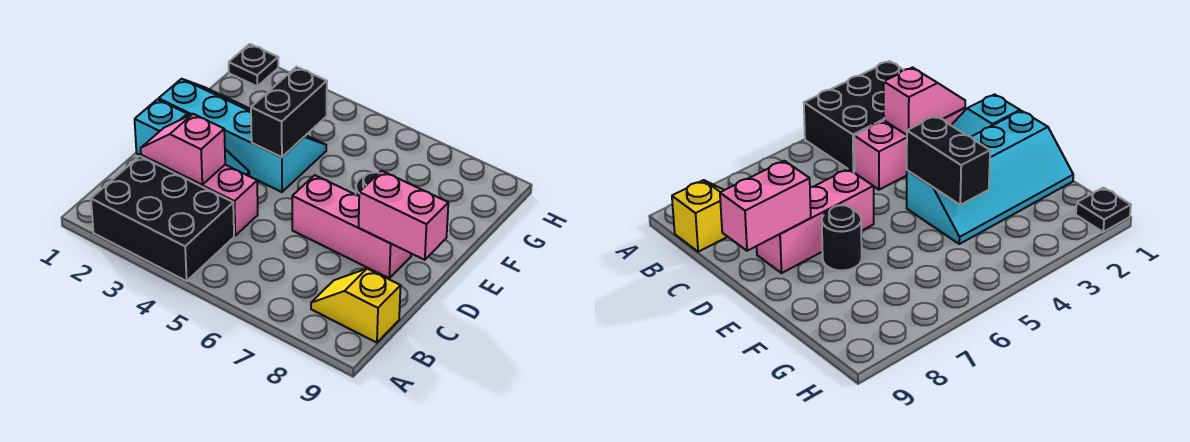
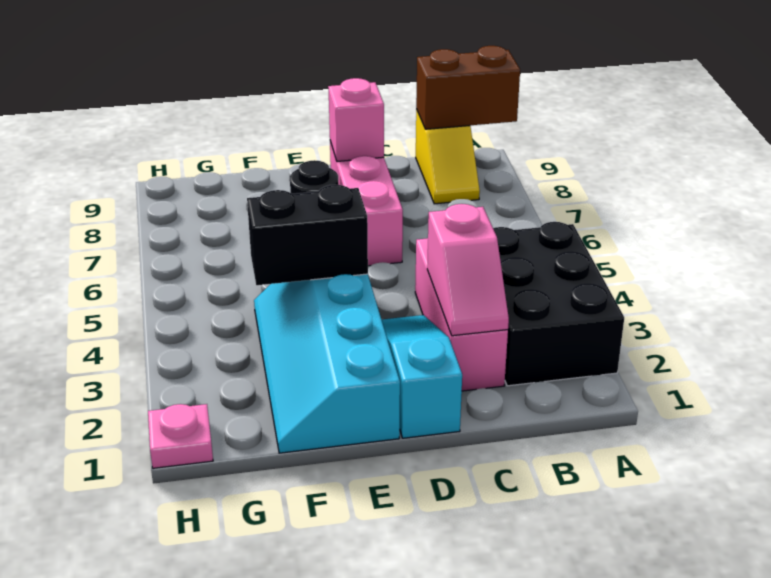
none -> brown 1x2 brick [416,46,520,129]
pink 1x2 brick [359,171,448,260] -> pink 1x1 brick [328,78,384,161]
black 1x1 plate [229,44,278,86] -> pink 1x1 plate [148,404,213,468]

